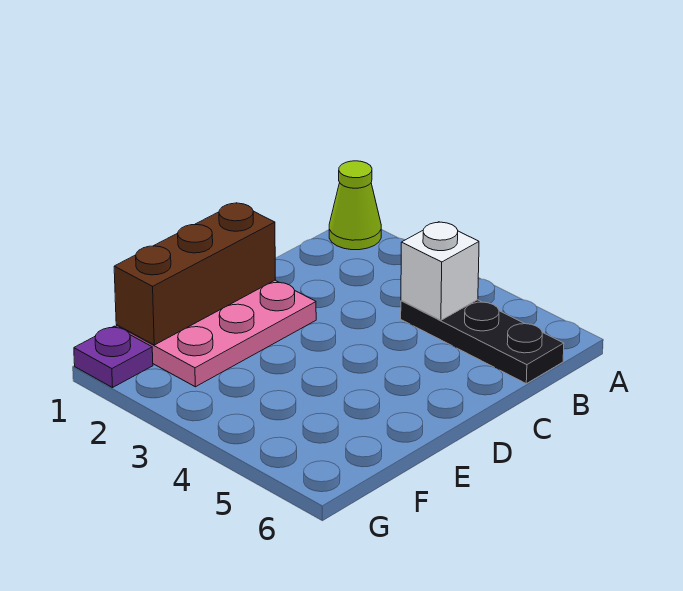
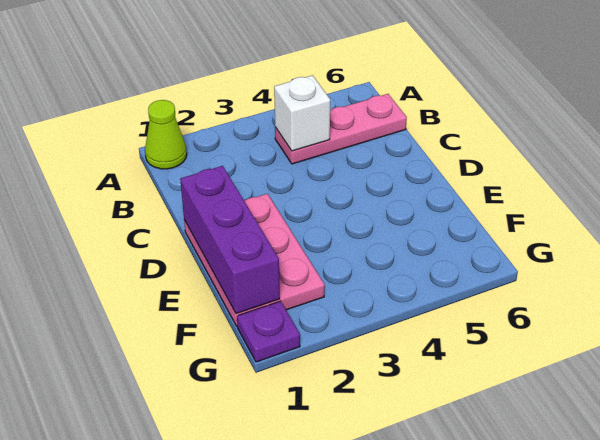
black 1x3 plate [401,300,564,384] -> pink 1x3 plate [275,94,407,164]
brown 1x3 brick [114,203,275,345] -> purple 1x3 brick [180,166,280,314]

